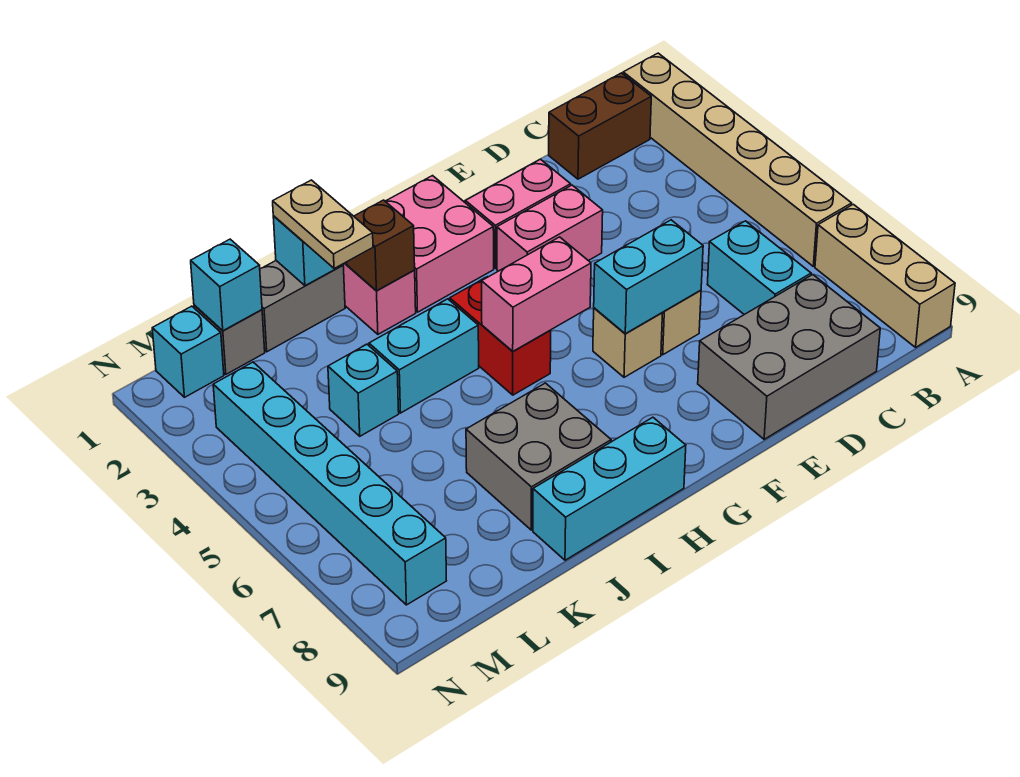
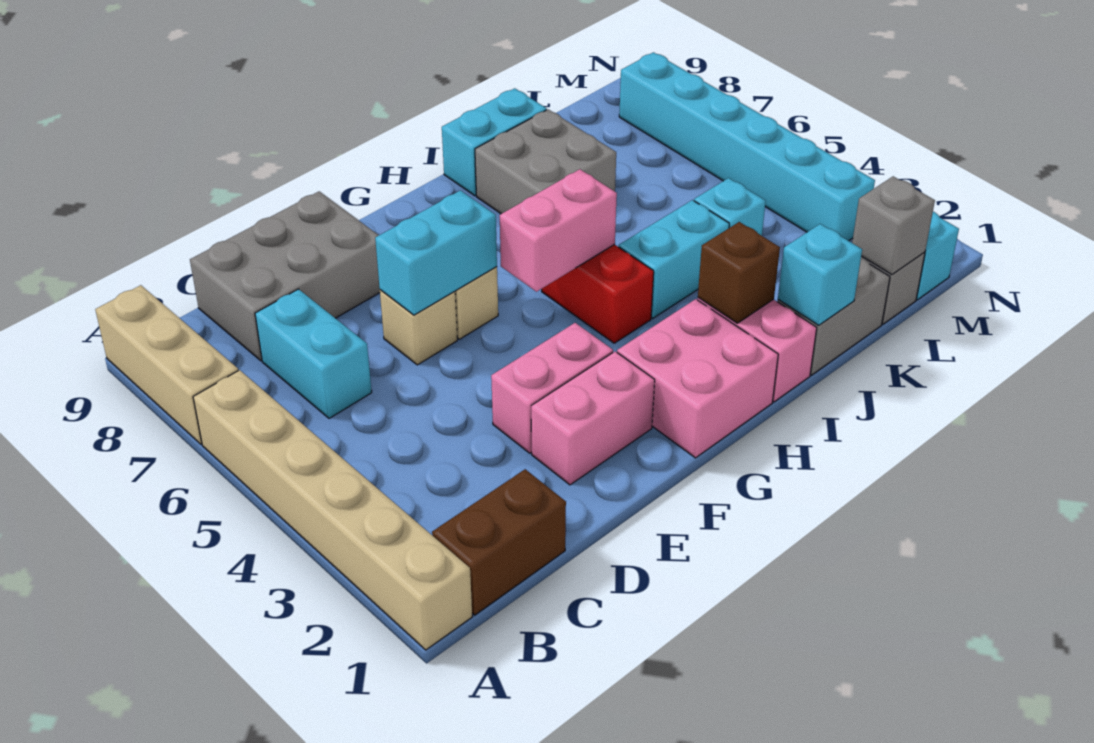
cyan 1x3 brick [533,417,686,560] -> cyan 1x2 brick [442,88,547,196]
tan 1x2 plate [273,180,373,269] -> none
cyan 1x1 brick [191,239,262,331] -> grey 1x1 brick [852,176,935,275]

